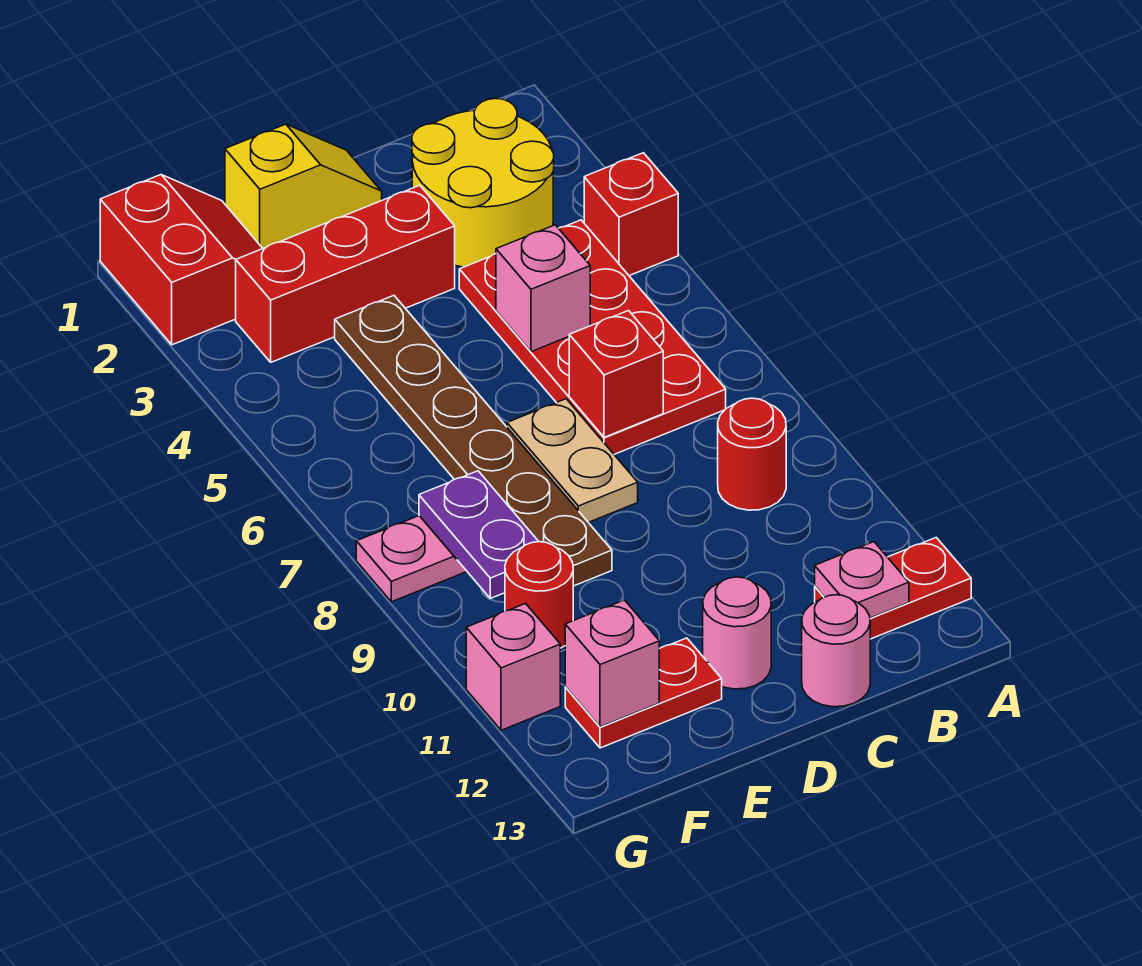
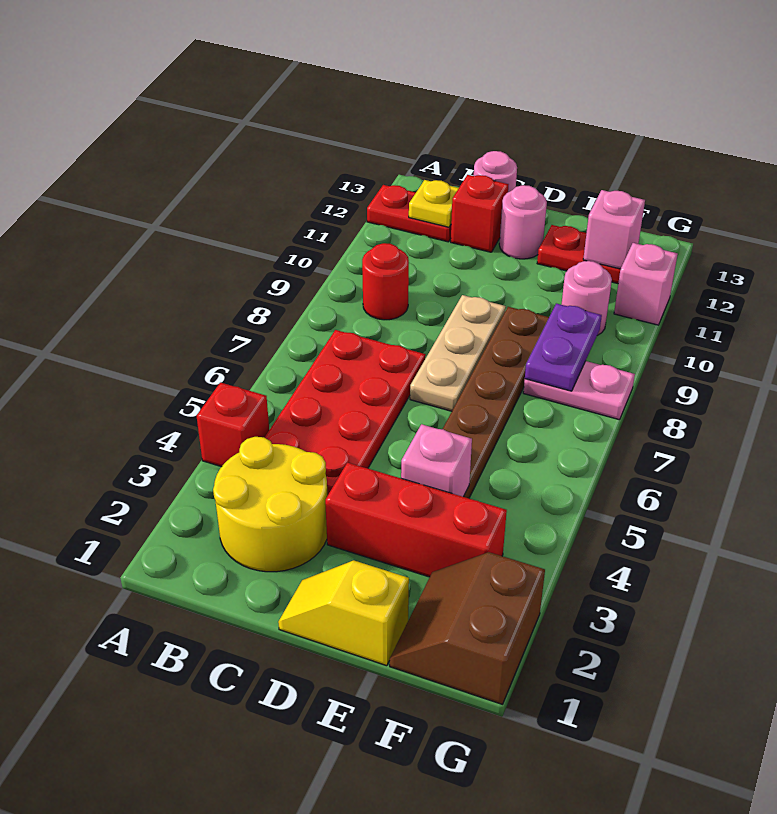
pink 1x1 plate [815,542,909,618] -> yellow 1x1 plate [409,180,459,227]
pink 1x1 brick [496,225,590,352] -> pink 1x1 brick moved to [401,424,472,497]
red 1x1 brick [569,311,663,437] -> red 1x1 brick moved to [451,175,508,252]
tan 1x2 plate [507,399,638,522] -> tan 1x3 plate [410,295,506,411]
red 2x2 slope [100,175,263,345] -> brown 2x2 slope [390,552,545,704]
red 1x1 round brick [505,542,573,648] -> pink 1x1 round brick [561,261,612,336]

